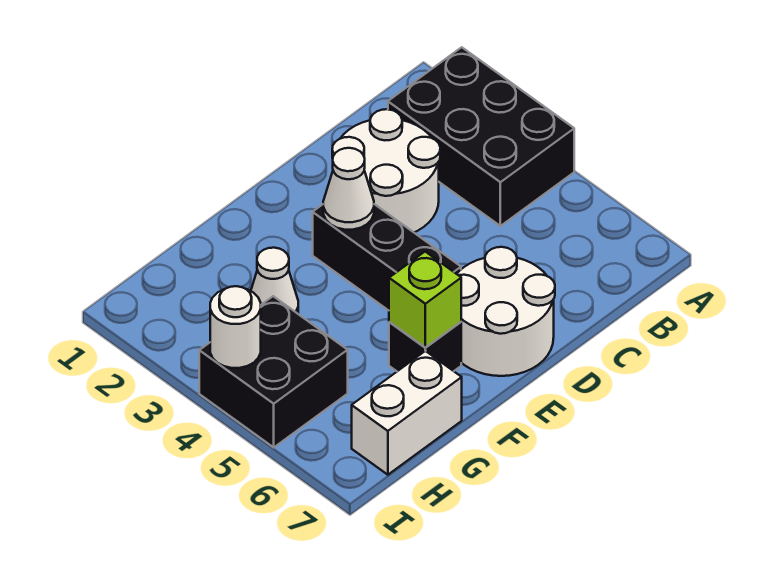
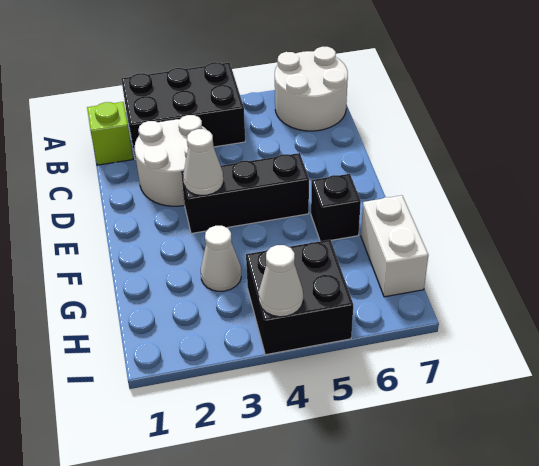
white 2x2 round brick [457,247,555,376] -> white 2x2 round brick moved to [275,47,348,131]
lime 1x1 brick [389,252,461,347] -> lime 1x1 brick moved to [87,102,133,165]
white 1x1 round brick [210,286,261,368] -> white 1x1 cone [259,245,303,317]

